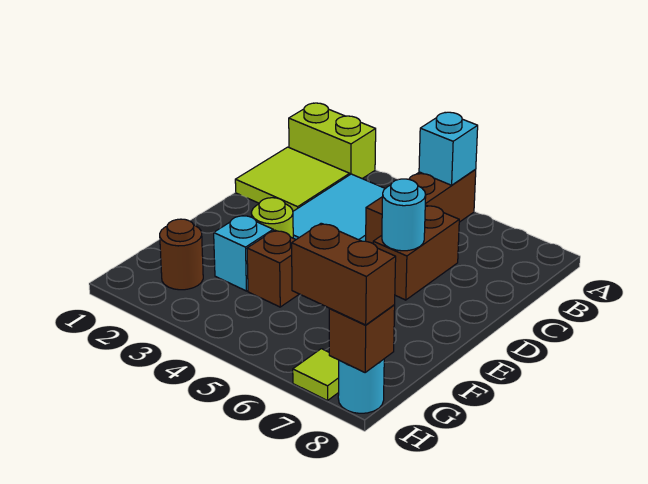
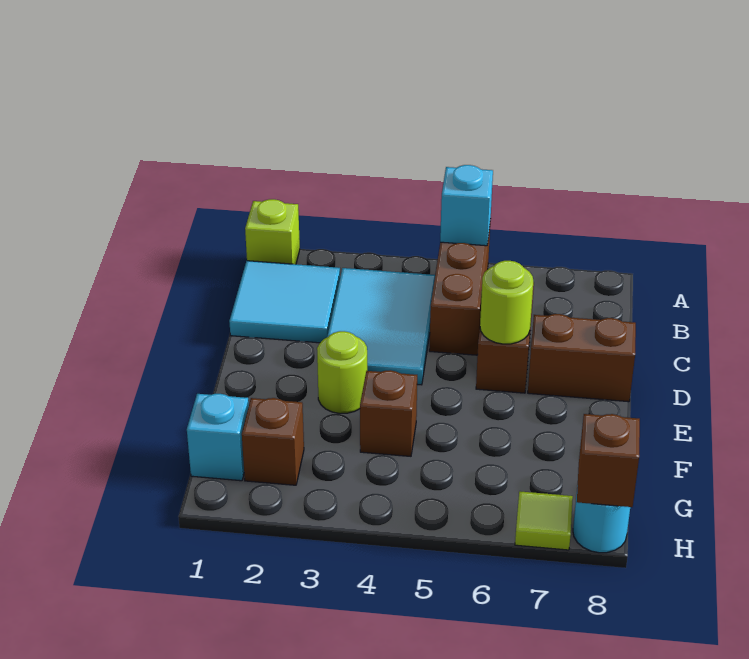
lime 1x2 brick [289,103,376,179] -> lime 1x1 brick [245,199,300,264]
lime 2x2 tile [235,147,350,211] -> cyan 2x2 tile [229,261,340,343]
cyan 1x1 round brick [382,179,426,251] -> lime 1x1 round brick [480,261,533,344]
cyan 1x1 brick [214,215,273,291] -> cyan 1x1 brick moved to [187,394,249,481]
brown 1x1 round brick [160,219,203,290] -> brown 1x1 brick [242,398,304,485]
brown 1x2 brick [292,223,396,325] -> brown 1x2 brick moved to [528,314,636,402]

